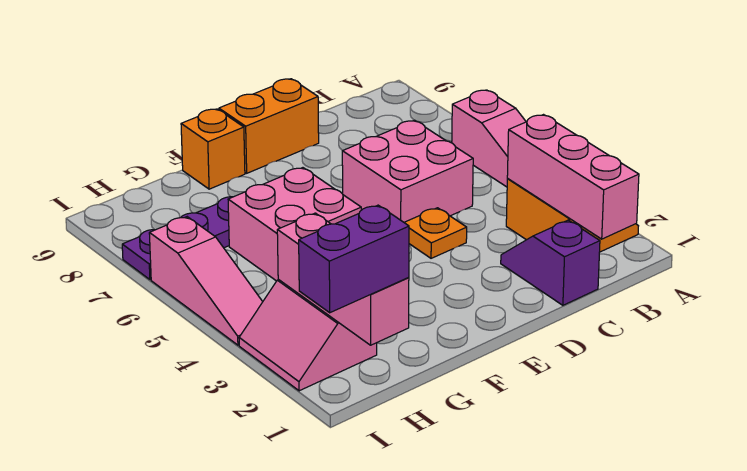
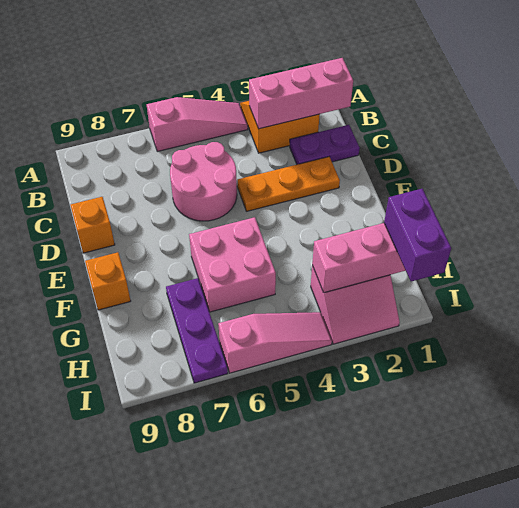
purple 1x2 slope [501,220,600,305] -> purple 1x2 plate [290,125,360,164]
pink 2x2 brick [342,120,473,222] -> pink 2x2 round brick [170,142,237,221]
orange 1x1 plate [404,208,467,258] -> orange 1x3 plate [237,157,340,211]
orange 1x2 brick [219,79,319,173] -> orange 1x1 brick [71,197,115,253]

